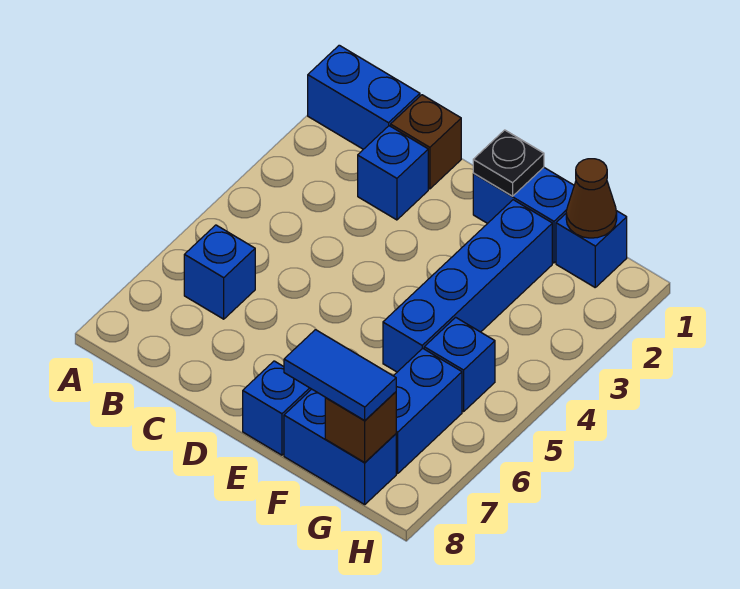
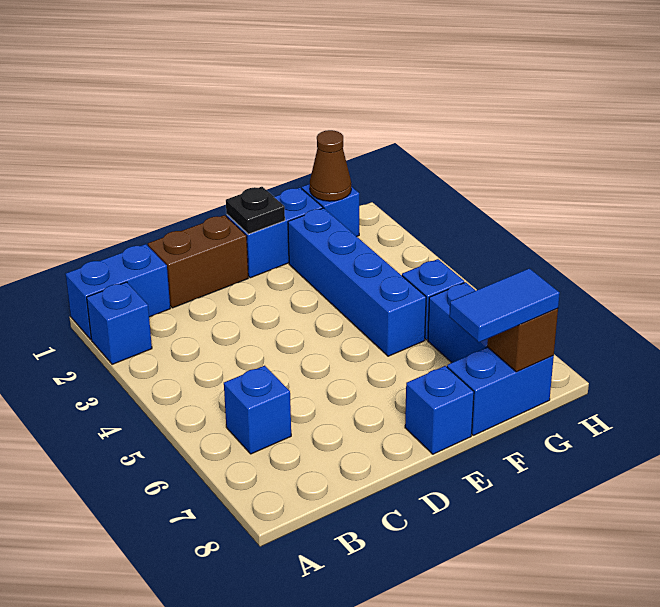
brown 1x1 brick [391,95,461,189] -> brown 1x2 brick [148,215,248,308]
blue 1x1 brick [358,126,428,220] -> blue 1x1 brick moved to [87,282,152,364]

